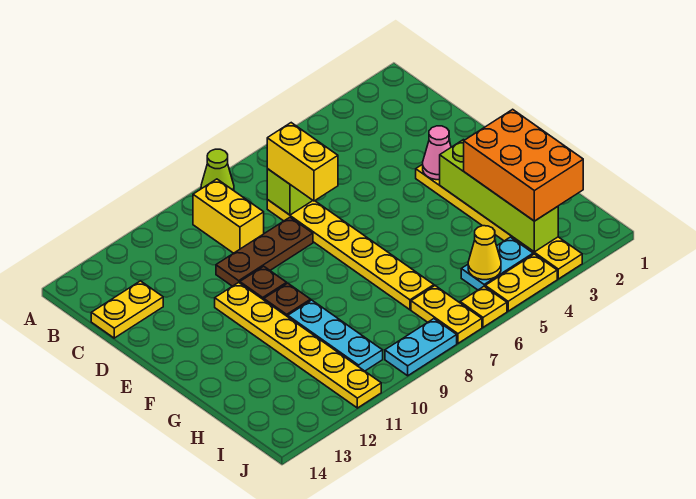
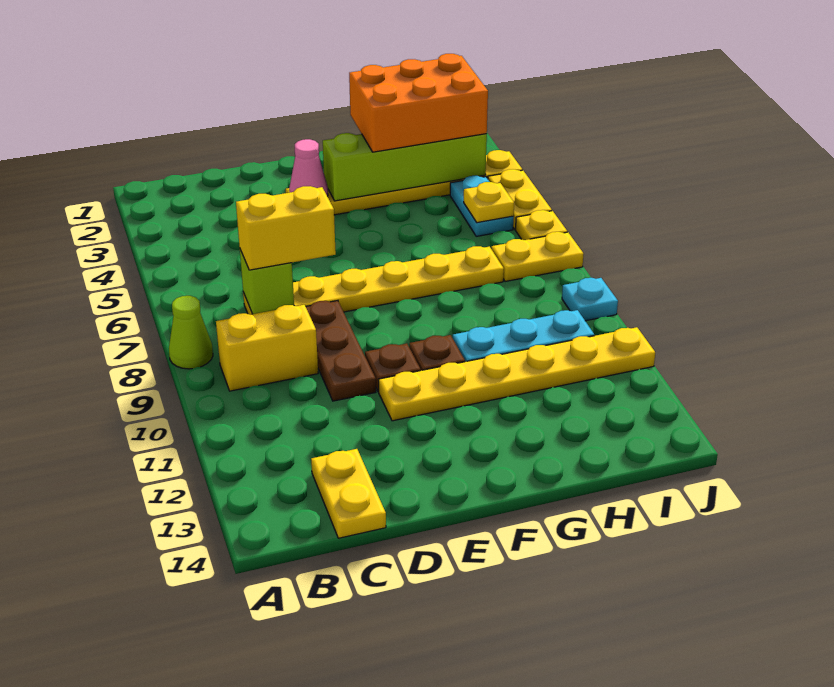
yellow 1x1 cone [468,226,501,280] -> yellow 1x1 plate [464,182,514,223]
cyan 1x2 plate [385,319,457,376] -> cyan 1x1 plate [562,278,618,321]

